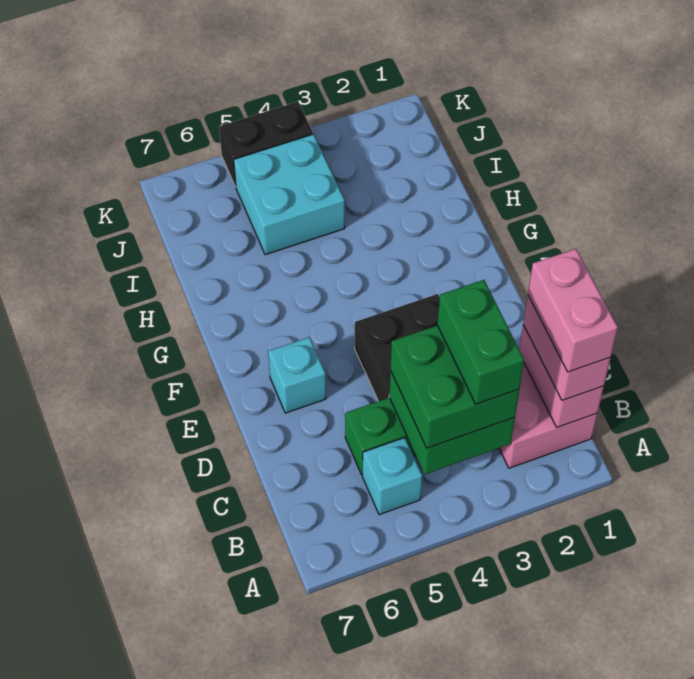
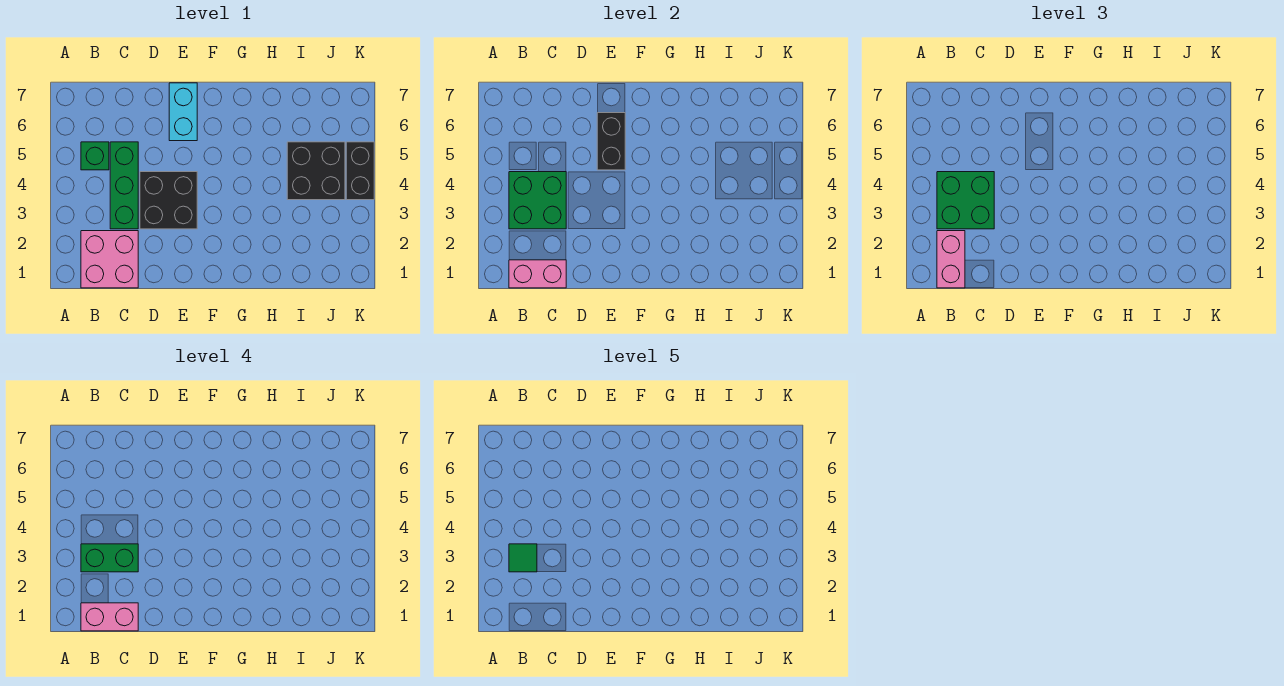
pink 1x2 brick [523,296,611,401] -> pink 1x2 brick turned to [937,231,965,288]
none -> green 1x1 tile [509,544,537,572]
cyan 1x1 brick [362,438,422,515] -> green 1x1 brick [81,142,109,170]
none -> black 1x2 brick [597,113,625,170]
cyan 1x1 brick [268,337,326,413] -> cyan 1x2 brick [169,83,197,141]
cyan 2x2 brick [234,134,345,255] -> black 2x2 brick [287,142,345,200]

